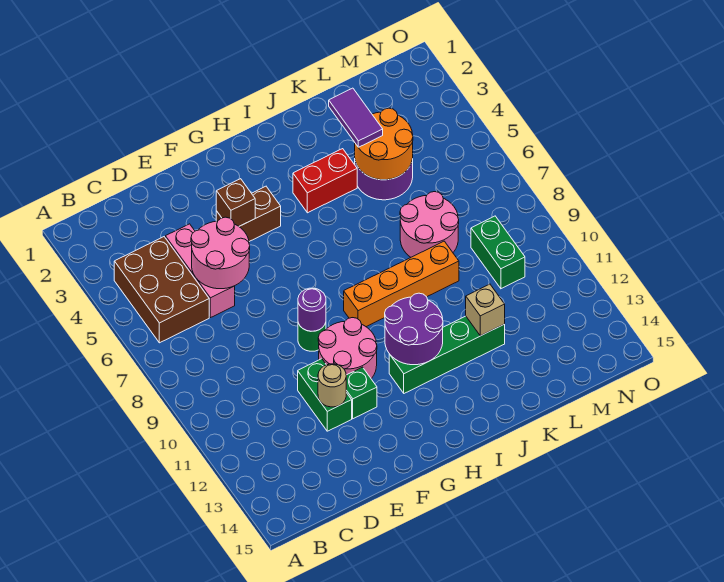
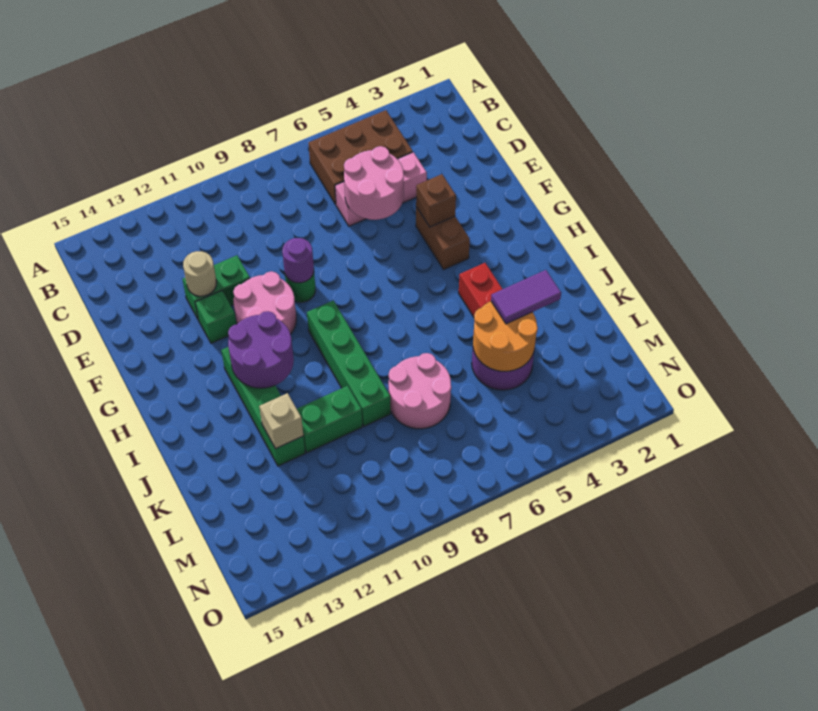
orange 1x4 brick [344,241,459,327] -> green 1x4 brick [307,300,391,426]
green 1x2 brick [471,216,525,289] -> green 1x2 brick moved to [297,386,362,453]

